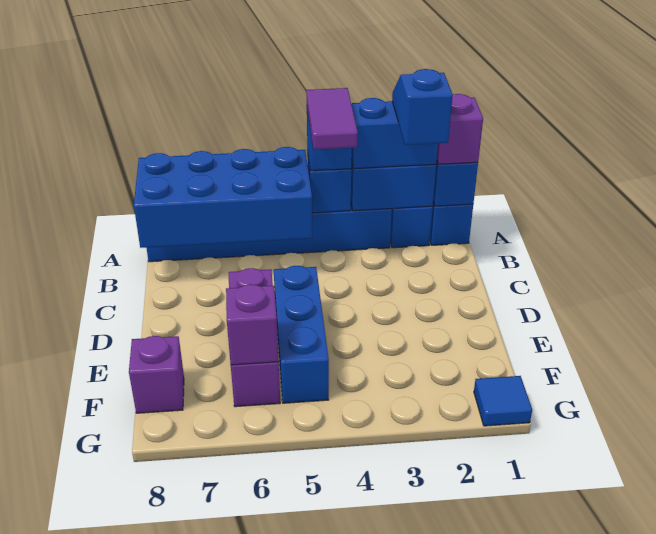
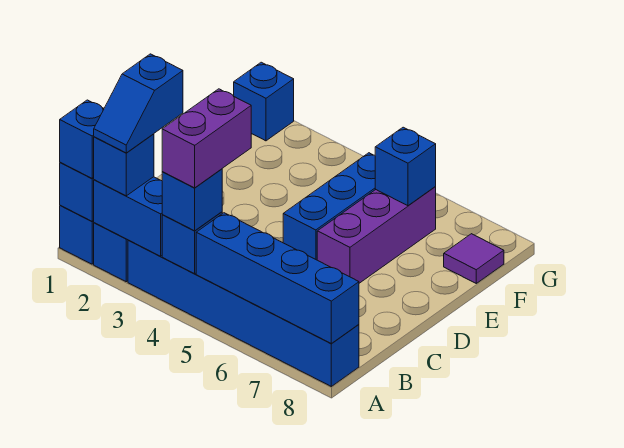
purple 1x1 brick [437,94,483,164] -> blue 1x1 brick [60,100,104,178]
blue 1x2 brick [351,98,438,169] -> blue 1x1 brick [94,134,154,196]
purple 1x2 tile [306,88,358,149] -> purple 1x2 brick [162,89,251,188]
blue 2x4 brick [134,147,312,248] -> blue 1x4 brick [196,213,359,343]
purple 1x1 brick [226,284,279,365] -> blue 1x1 brick [375,127,436,206]
purple 1x1 brick [129,336,184,413] -> purple 1x1 tile [444,234,504,283]
blue 1x1 tile [474,376,532,426] -> blue 1x1 brick [234,62,294,141]

